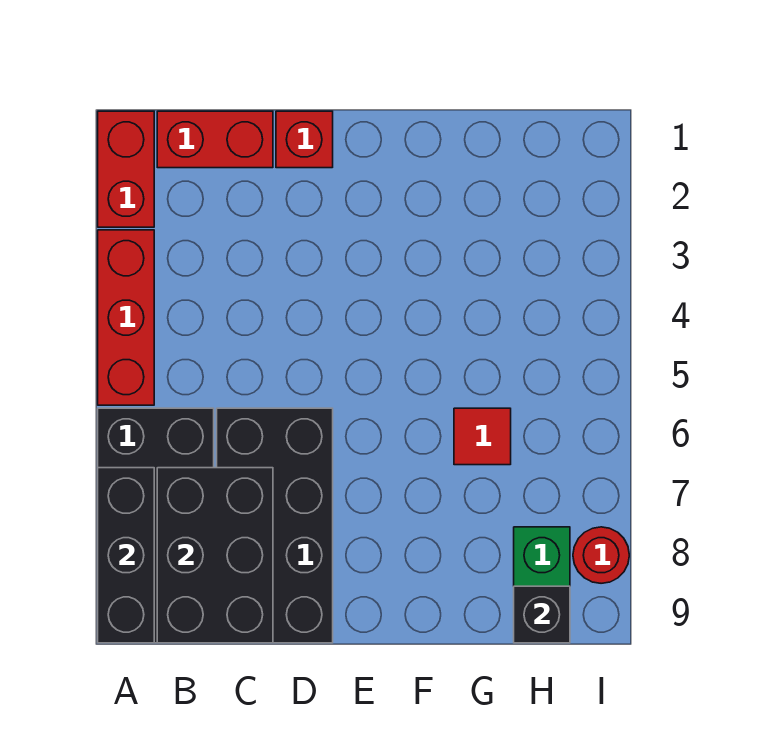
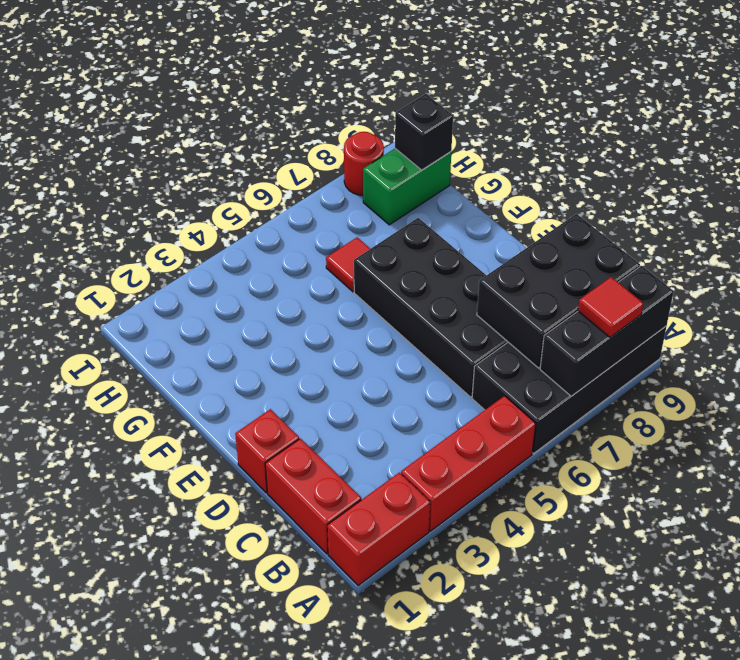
none -> red 1x1 tile [578,277,643,337]
black 2x4 brick [217,408,333,643] -> black 2x4 brick turned to [354,218,508,397]

